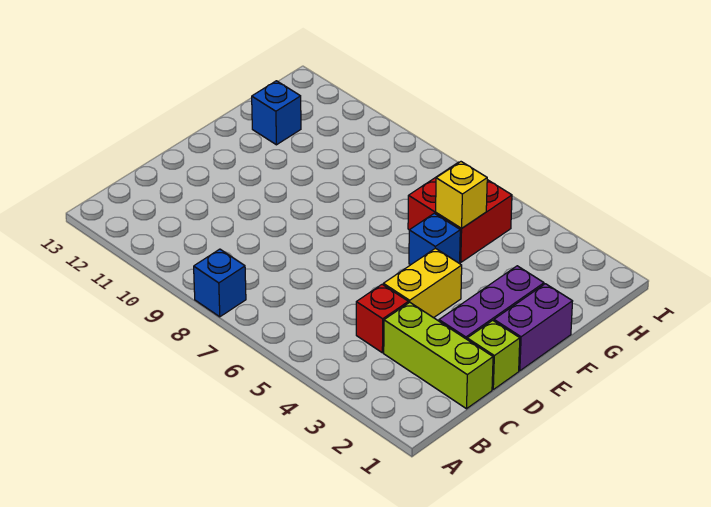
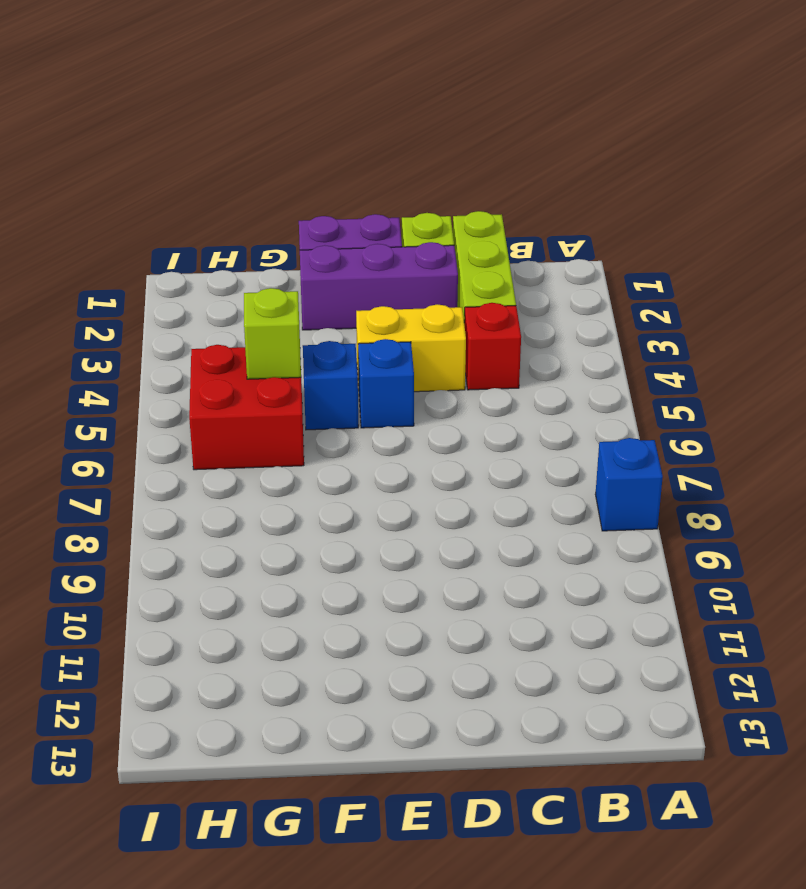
yellow 1x1 brick [436,162,487,228] -> lime 1x1 brick [244,288,301,379]
blue 1x1 brick [252,81,301,145] -> blue 1x1 brick moved to [358,339,414,428]

